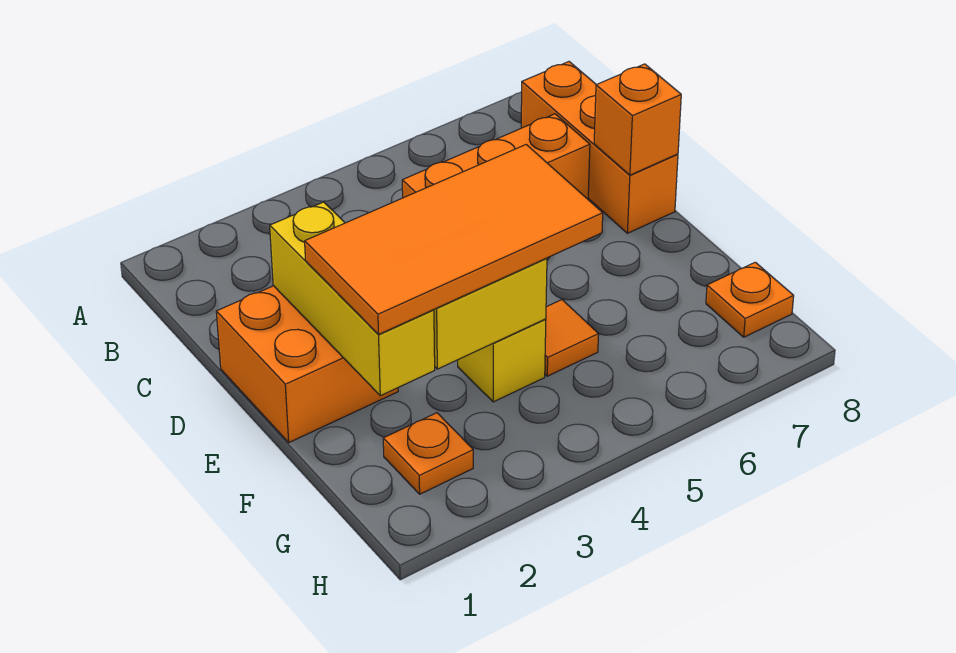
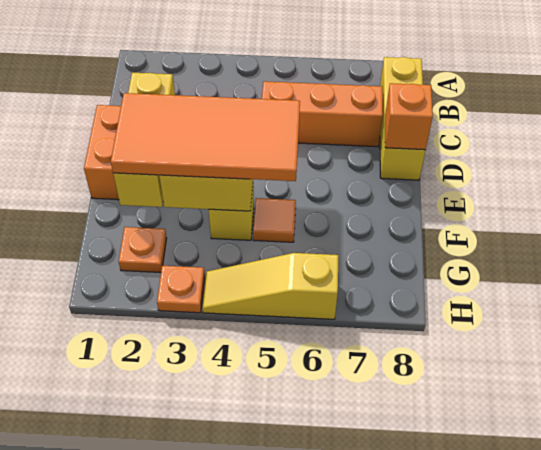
orange 1x3 brick [521,62,678,233] -> yellow 1x3 brick [380,57,426,180]
orange 1x1 plate [706,262,794,337] -> orange 1x1 plate moved to [157,266,205,313]
none -> yellow 1x3 slope [202,253,339,319]

